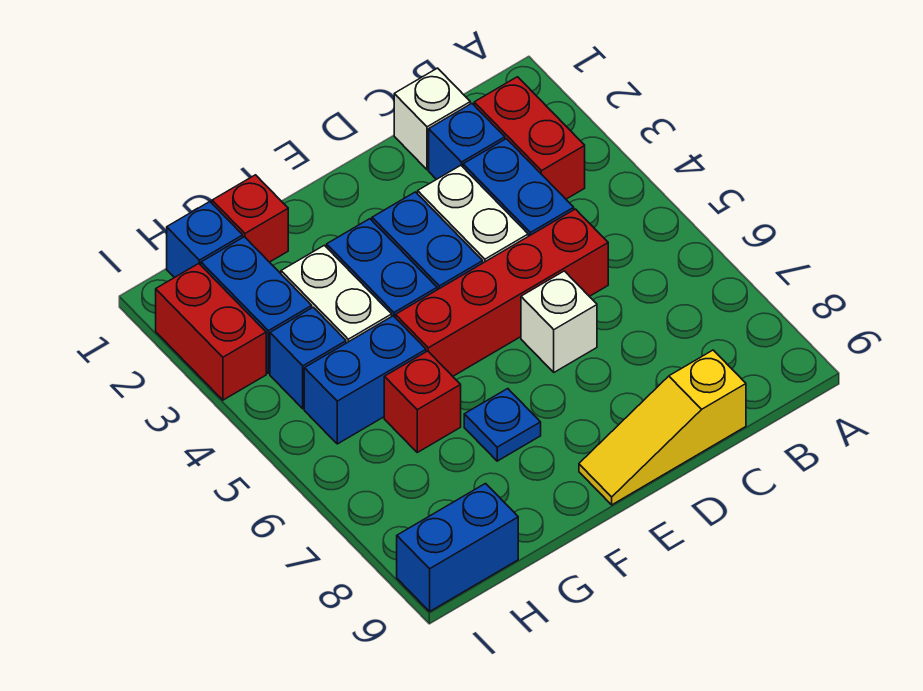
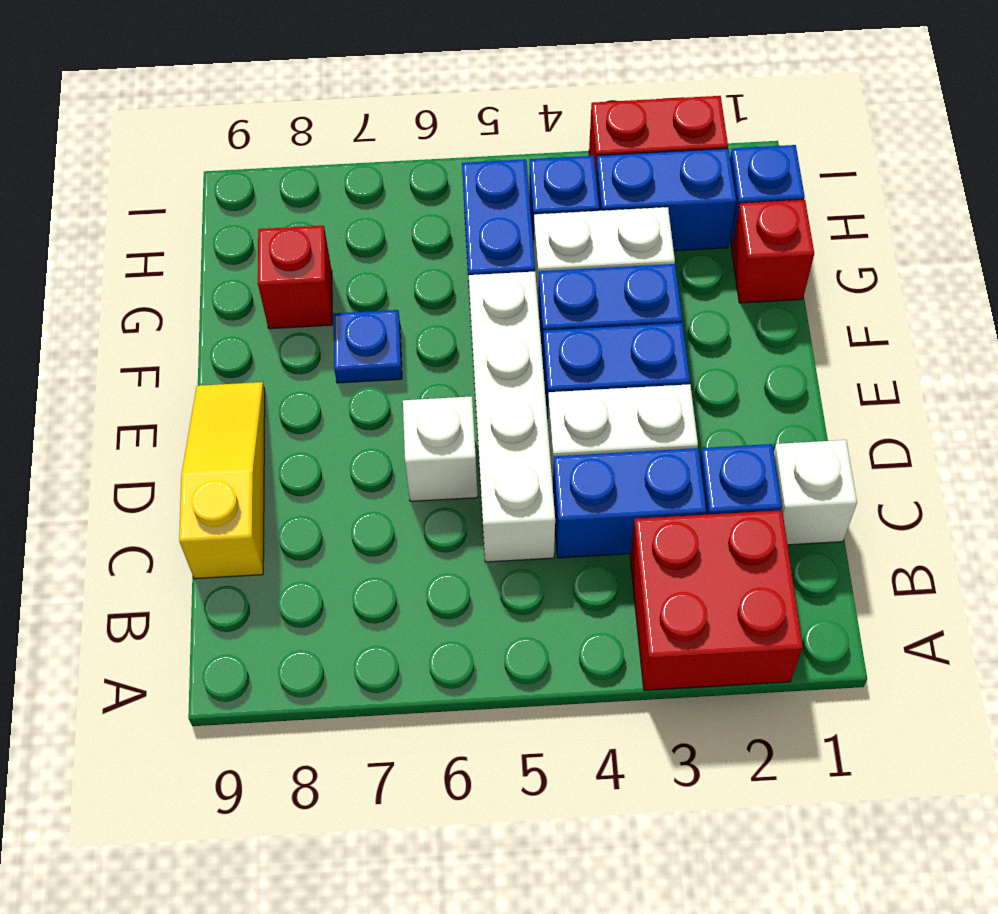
red 1x2 brick [474,77,585,199] -> red 2x2 brick [630,510,803,690]
red 1x4 brick [396,209,608,376] -> white 1x4 brick [469,272,555,562]
red 1x1 brick [384,351,461,452] -> red 1x1 brick moved to [258,226,333,329]
blue 1x2 brick [397,484,518,611] -> none

